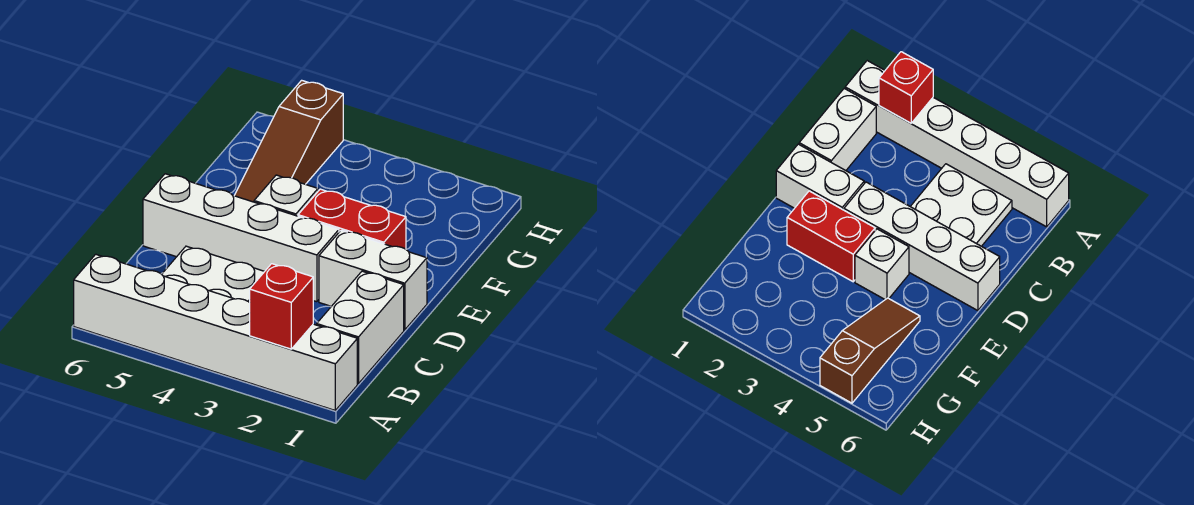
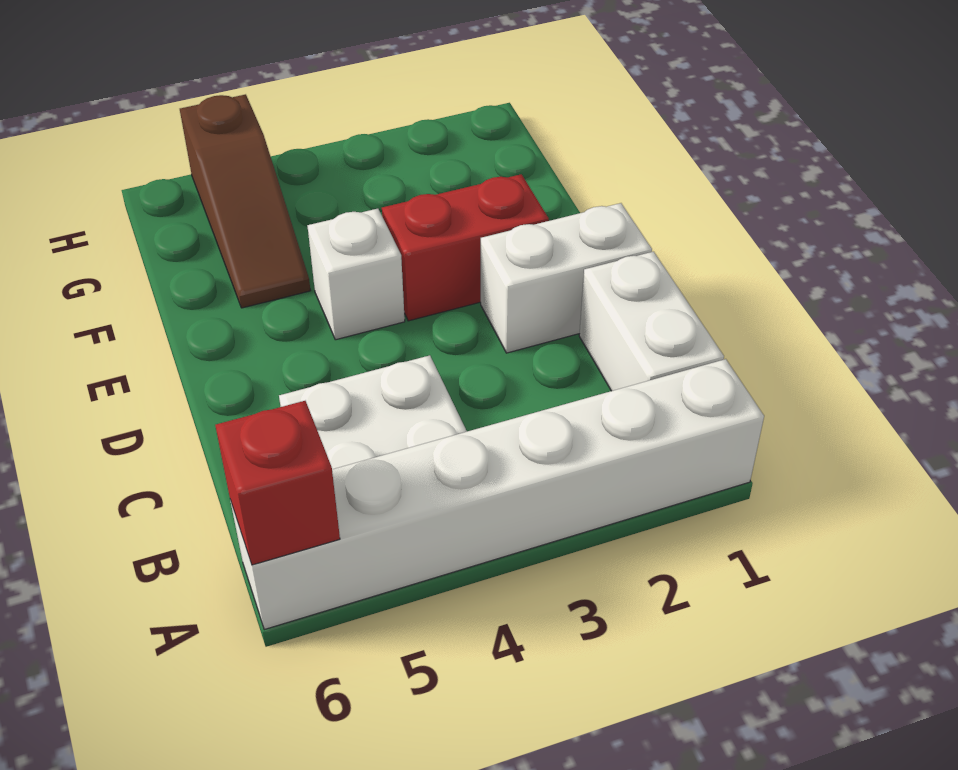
red 1x1 brick [250,264,313,349] -> red 1x1 brick moved to [215,401,340,565]
white 1x4 brick [143,174,339,302] -> none

